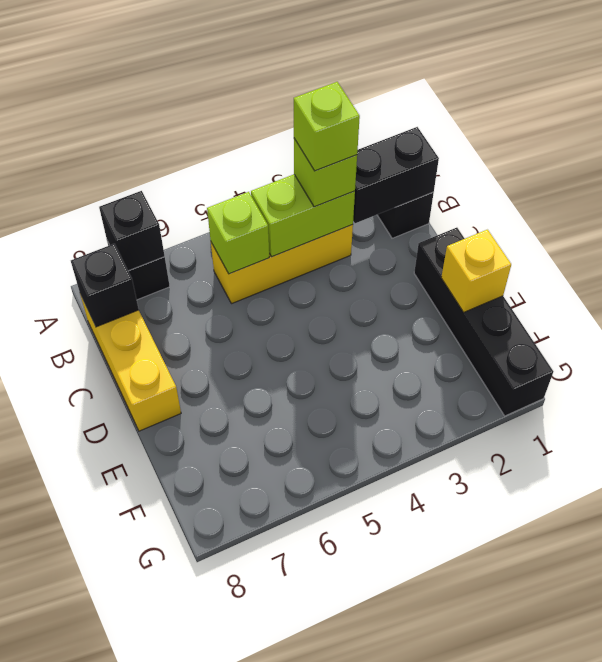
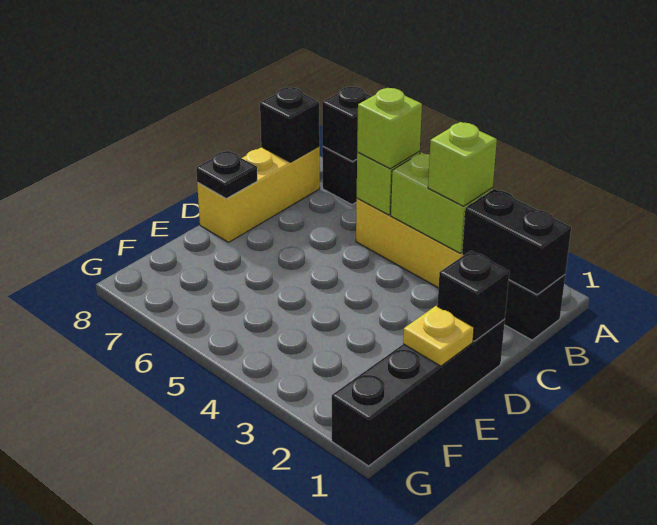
lime 1x1 brick [294,82,360,171] -> lime 1x1 brick moved to [357,88,422,169]
none -> black 1x1 brick [438,251,509,341]
none -> black 1x1 plate [196,151,257,198]
yellow 1x1 brick [441,230,511,312] -> yellow 1x1 plate [403,306,474,366]

